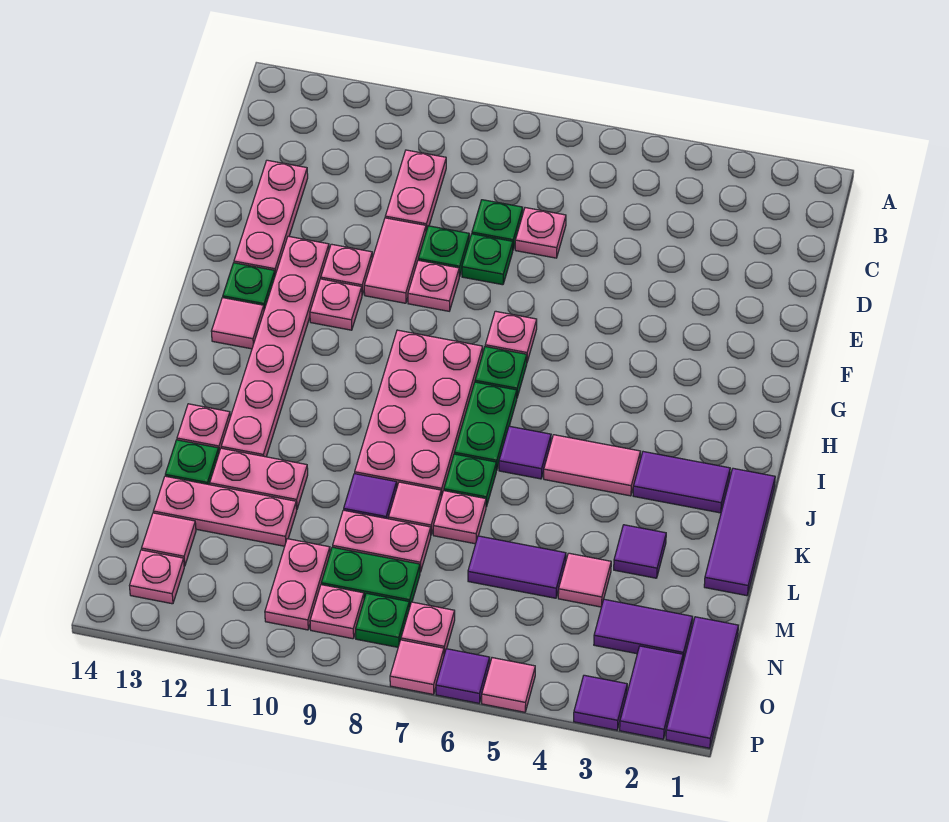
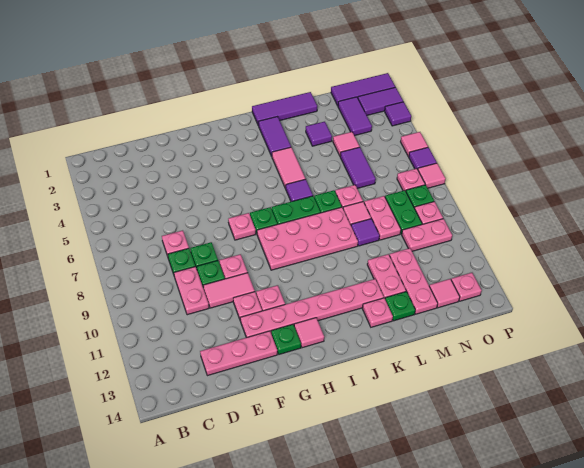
pink 1x2 plate [385,150,446,231] -> pink 1x2 plate turned to [174,267,209,315]

